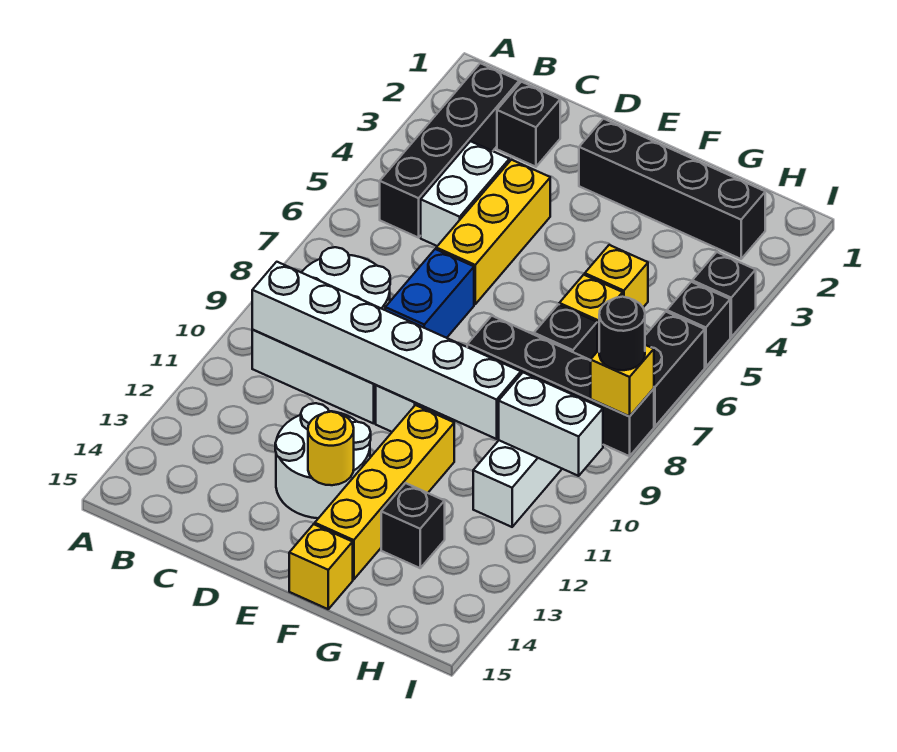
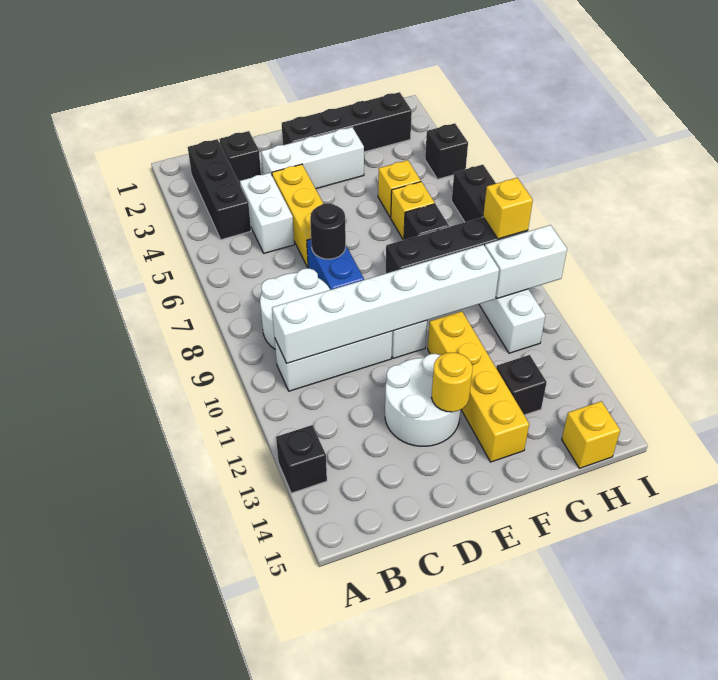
black 1x4 brick [380,63,519,238] -> black 1x3 brick [188,139,251,240]
none -> white 1x3 brick [261,127,364,189]
yellow 1x1 brick [289,524,353,609] -> yellow 1x1 brick moved to [562,401,620,468]
black 1x1 brick [667,282,730,367] -> black 1x1 brick moved to [276,425,327,493]
black 1x1 round brick [599,297,645,370] -> black 1x1 round brick moved to [310,203,346,259]

